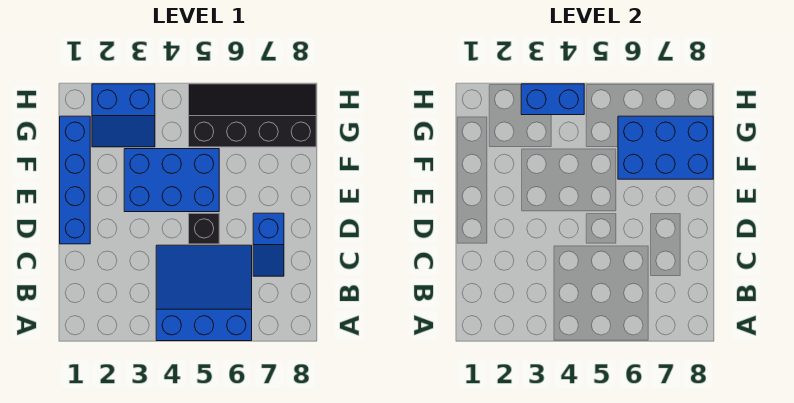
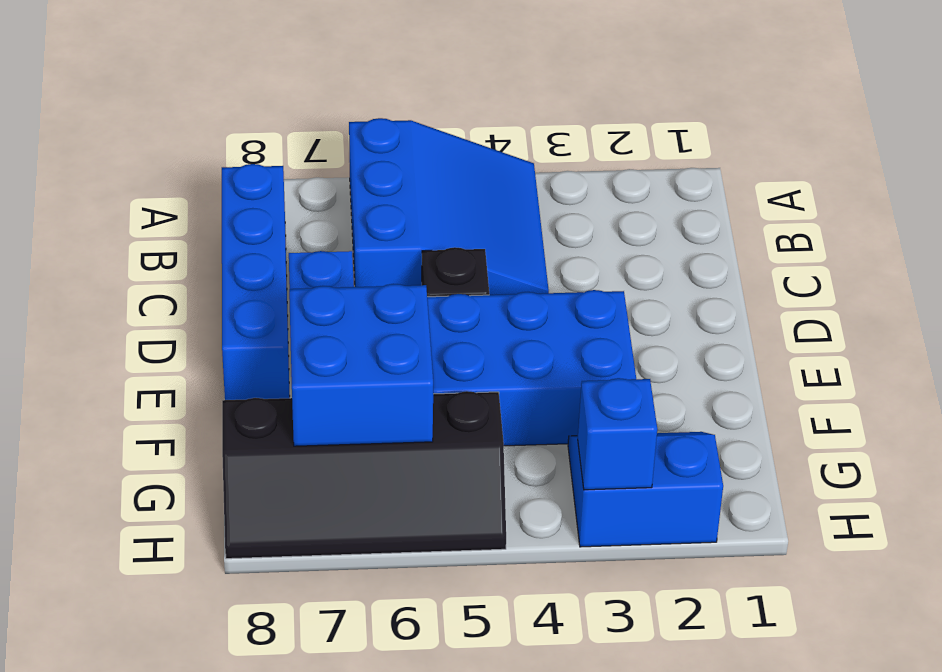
blue 3x3 slope [156,245,252,341] -> blue 3x3 slope turned to [349,118,549,295]
blue 1x4 brick [60,116,90,244] -> blue 1x4 brick moved to [222,164,290,400]
blue 2x3 brick [618,116,713,179] -> blue 2x2 brick [289,284,433,446]
blue 1x2 brick [521,84,584,115] -> blue 1x1 brick [578,378,657,490]

